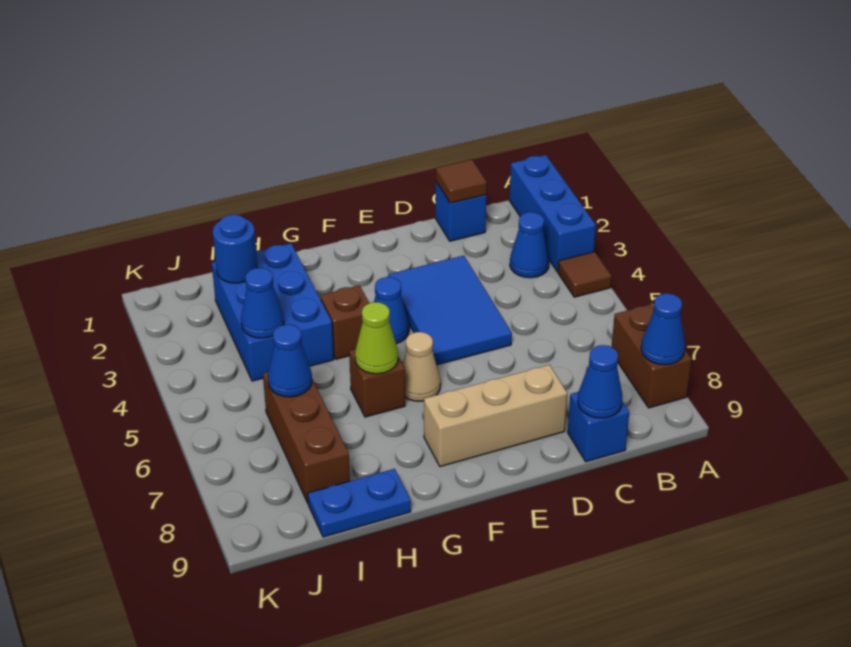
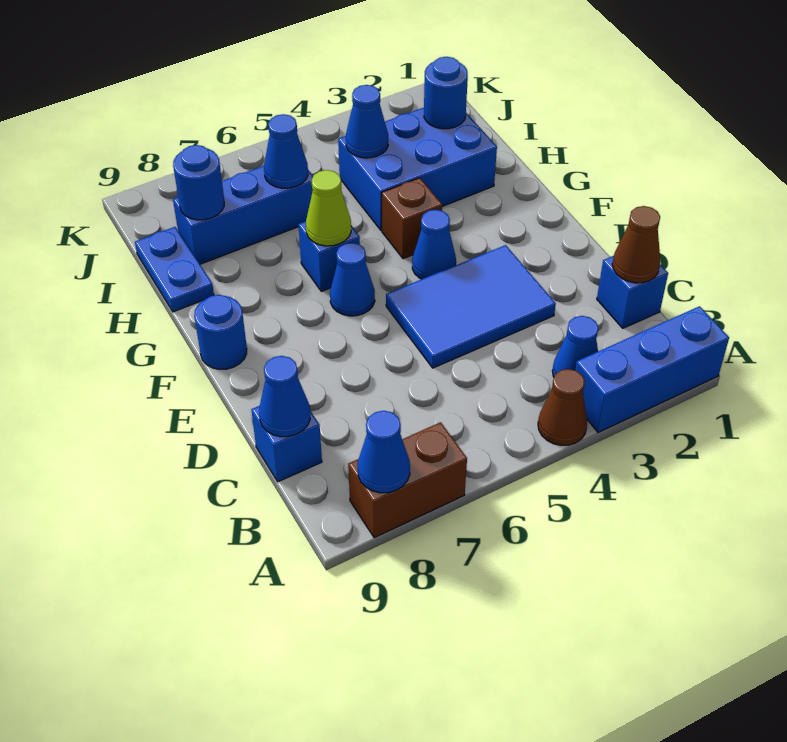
brown 1x1 tile [558,252,612,297] -> brown 1x1 cone [538,369,587,445]
brown 1x1 tile [436,160,487,203] -> brown 1x1 cone [612,206,661,283]
tan 1x3 brick [424,365,567,467] -> none
tan 1x1 cone [403,332,441,401] -> blue 1x1 cone [330,243,375,316]
none -> blue 1x1 round brick [194,295,247,369]
brown 1x1 brick [349,349,405,417] -> blue 1x1 brick [298,221,360,291]
brown 1x3 brick [263,372,350,503] -> blue 1x3 brick [173,166,313,264]
none -> blue 1x1 round brick [173,145,224,220]

